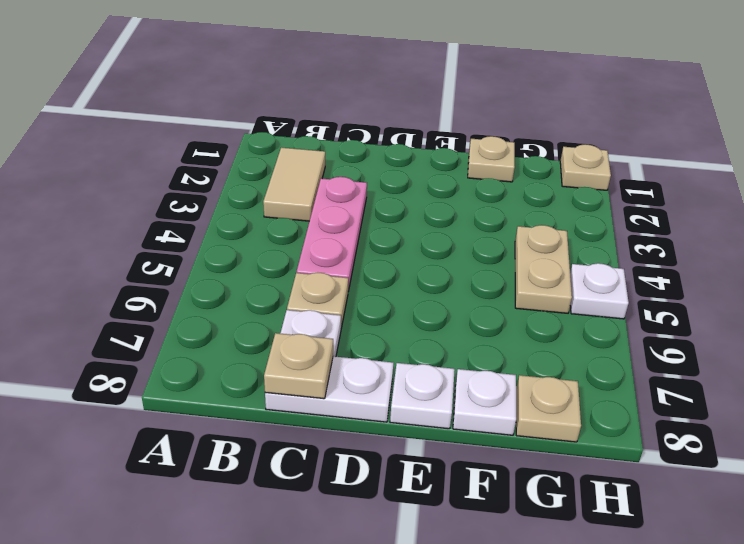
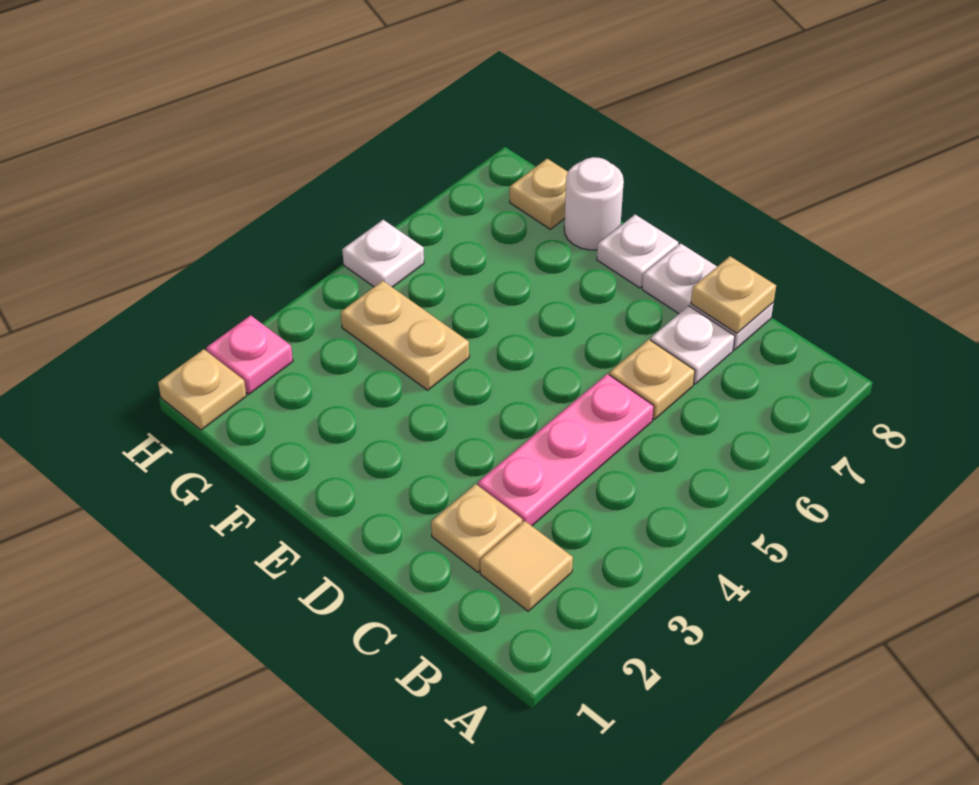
tan 1x2 tile [263,147,325,221] -> tan 1x1 tile [480,521,573,611]
tan 1x1 plate [468,136,515,182] -> tan 1x1 plate moved to [431,484,522,572]
white 1x1 plate [453,369,516,435] -> white 1x1 round brick [564,157,624,250]
tan 1x2 plate [515,225,572,313] -> tan 1x2 plate turned to [341,281,469,390]
none -> pink 1x1 plate [206,315,293,394]

